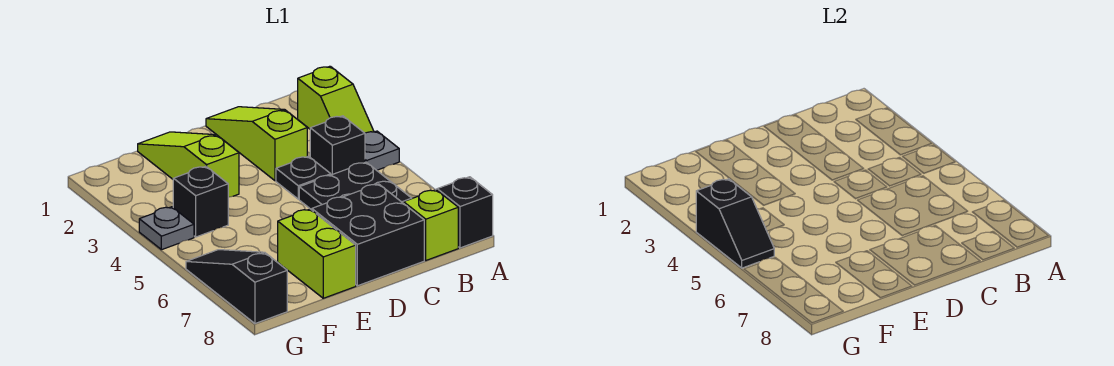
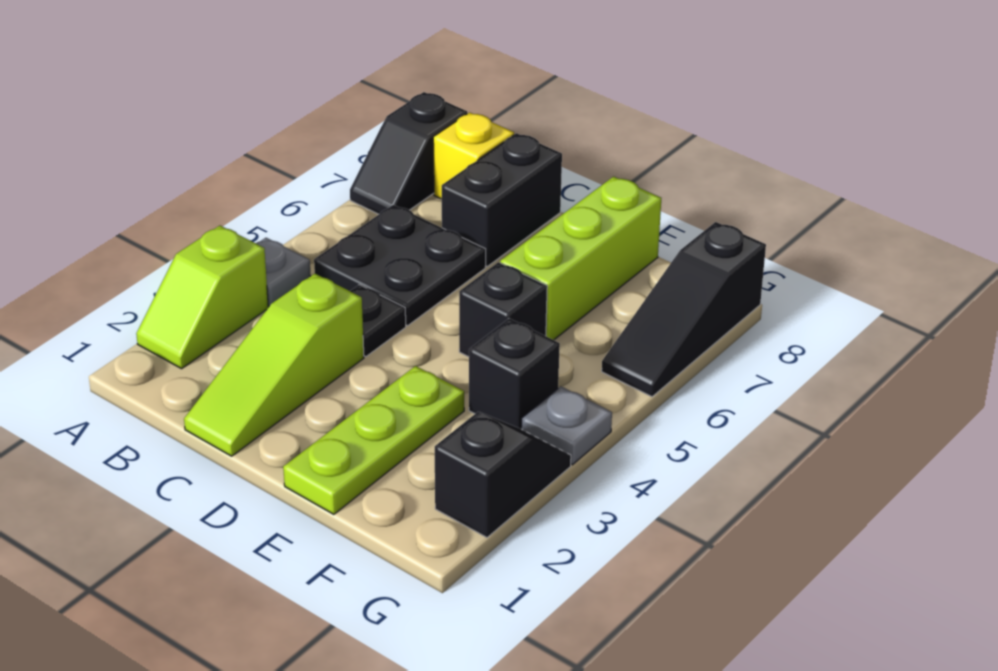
lime 1x2 slope [298,66,374,133] -> lime 1x2 slope turned to [136,226,268,369]
black 1x1 brick [310,116,365,175] -> black 1x1 brick moved to [459,262,547,357]
lime 1x1 brick [404,190,458,260] -> yellow 1x1 brick [433,112,514,199]
black 2x2 brick [312,184,424,286] -> black 1x2 brick [442,133,562,266]
lime 1x3 slope [138,132,239,197] -> lime 1x3 plate [283,366,464,514]
lime 1x2 brick [278,209,356,298] -> lime 1x3 brick [500,177,661,340]
black 1x2 slope [696,179,774,268] -> black 1x2 slope moved to [435,412,571,537]

